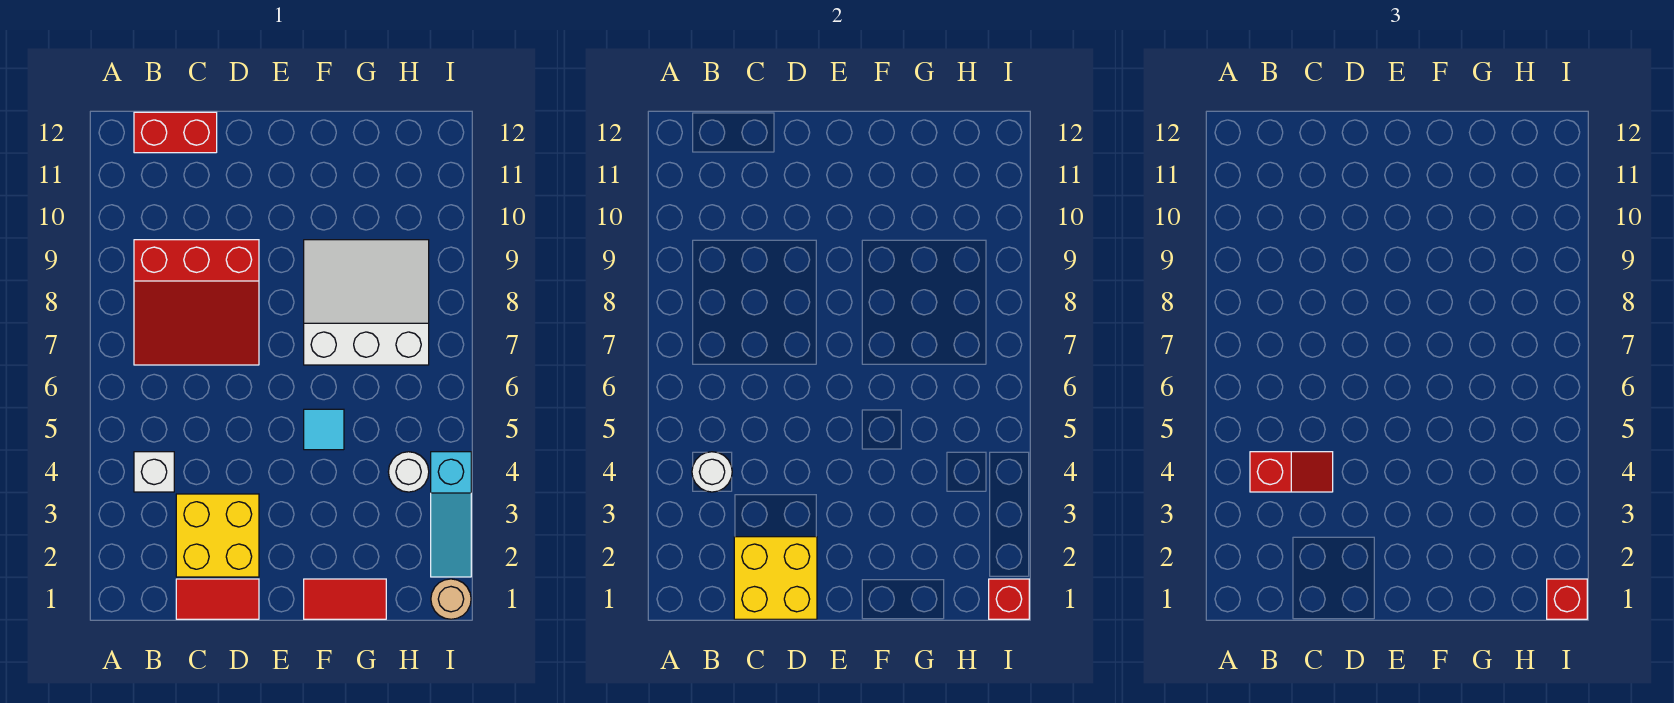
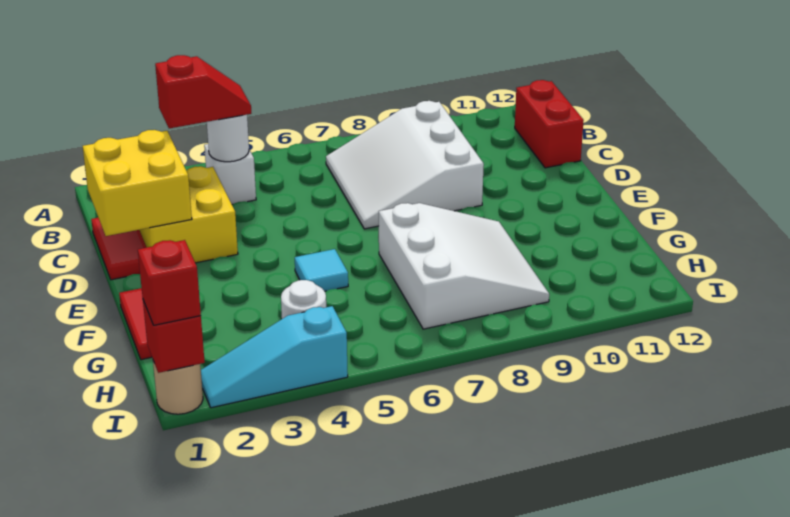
red 1x2 slope [1250,452,1333,492] -> red 1x2 slope turned to [155,55,251,128]
red 3x3 slope [134,240,259,365] -> white 3x3 slope [326,101,484,229]

